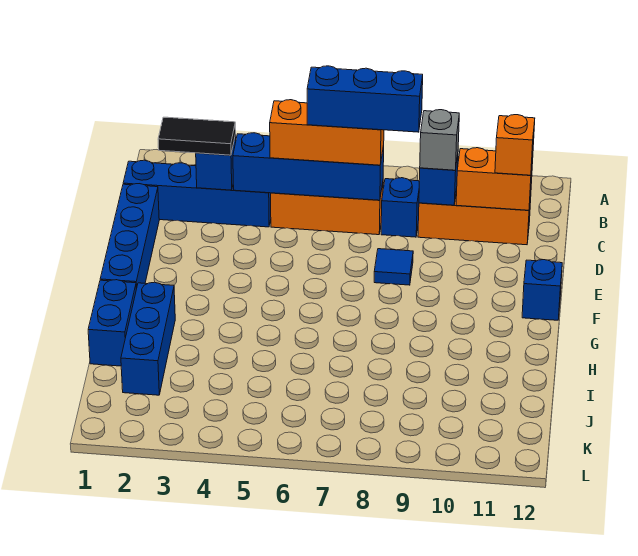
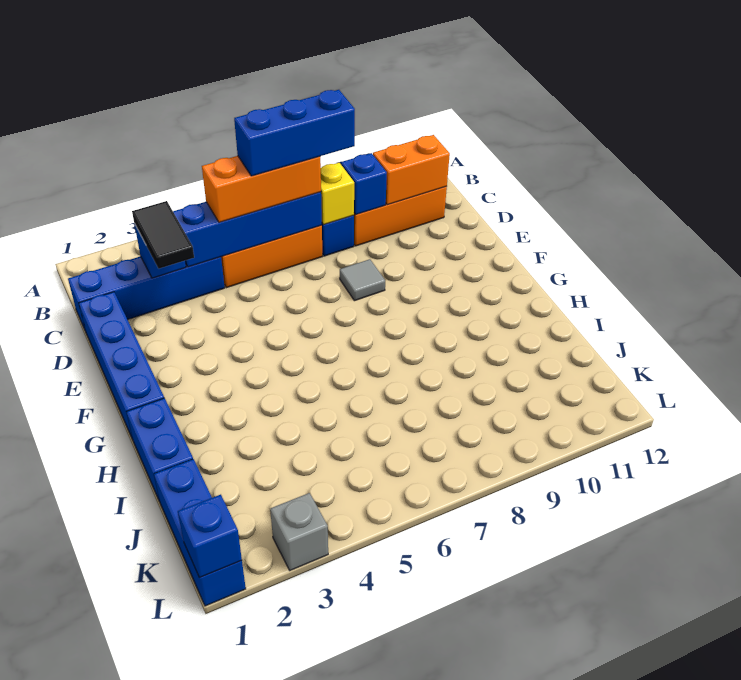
black 1x2 tile [158,117,236,155] -> black 1x2 tile turned to [132,201,194,269]
none -> yellow 1x1 brick [321,163,354,225]
grey 1x1 brick [420,110,459,170] -> grey 1x1 brick moved to [270,493,328,570]
orange 1x1 brick [495,115,535,175] -> none
blue 1x1 tile [374,249,413,285] -> grey 1x1 tile [340,259,385,301]
blue 1x1 brick [522,260,562,320] -> blue 1x1 brick moved to [178,495,242,578]
blue 1x3 brick [121,282,175,395] -> blue 1x3 brick moved to [154,459,246,606]

